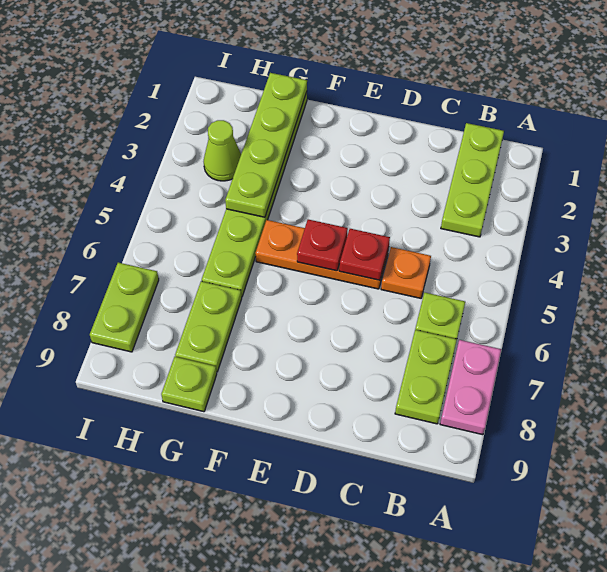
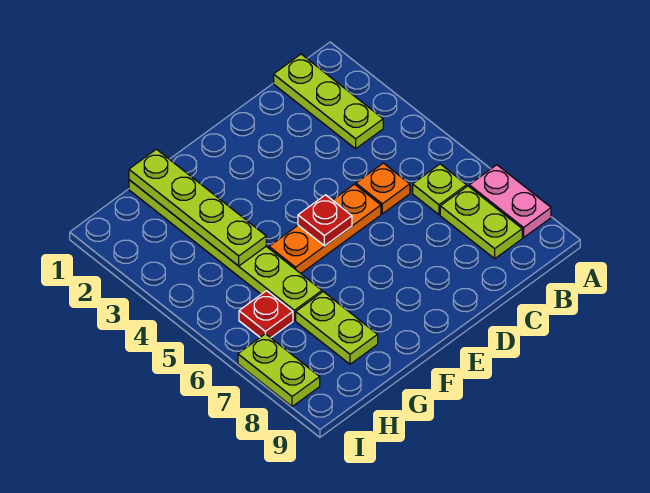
red 1x1 plate [339,229,390,280] -> red 1x1 plate moved to [239,291,293,338]
lime 1x1 plate [161,357,217,412] -> none
lime 1x1 cone [204,120,241,181] -> none

